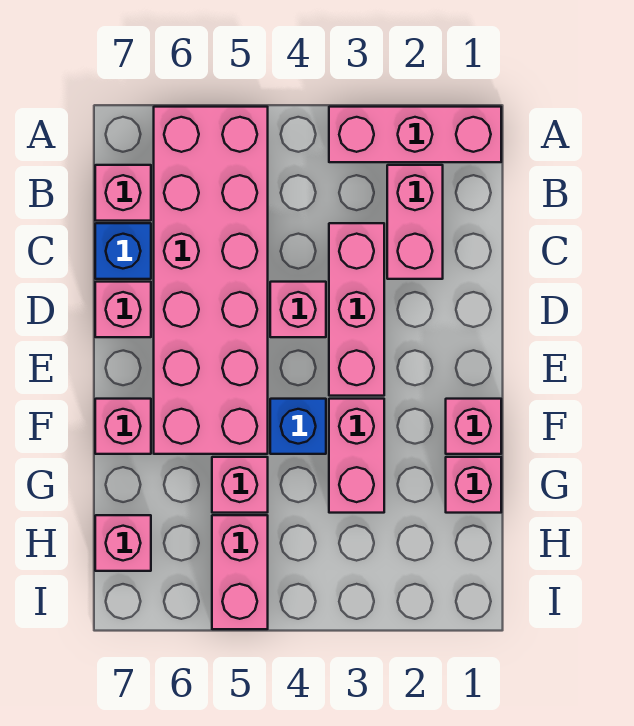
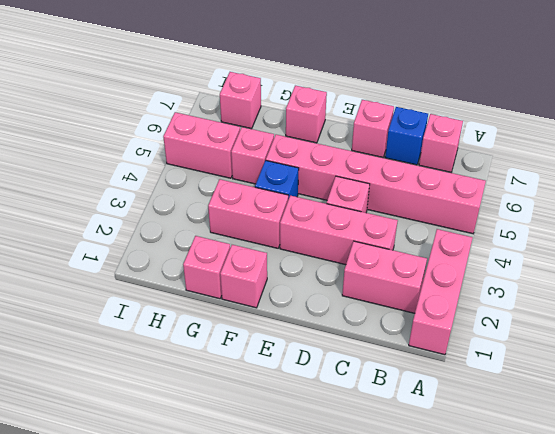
pink 2x6 brick [154,107,268,454] -> pink 1x6 brick [266,135,486,234]

